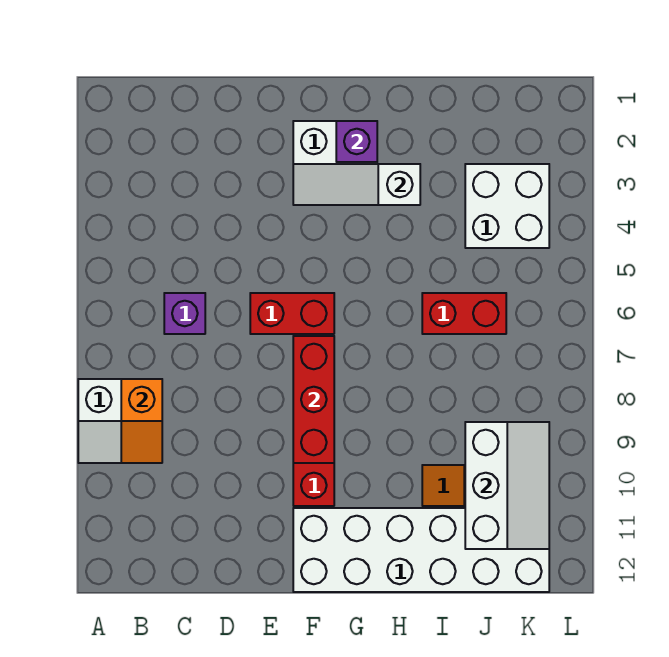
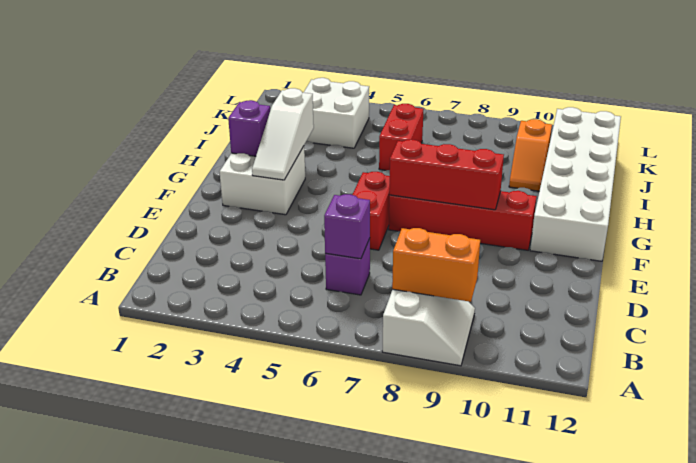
orange 1x2 slope [121,379,162,463] -> orange 1x2 brick [392,228,480,302]
none -> purple 1x1 brick [324,194,370,259]
white 2x3 slope [465,422,549,549] -> none

